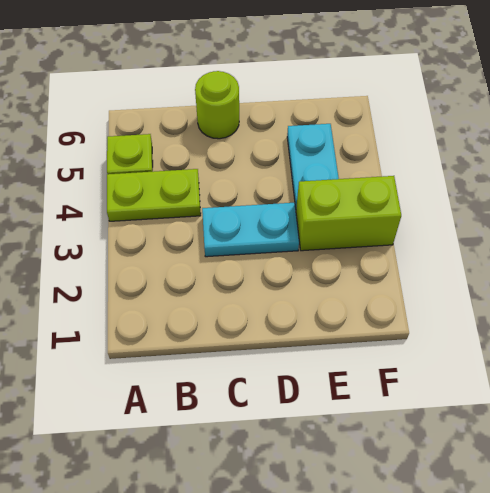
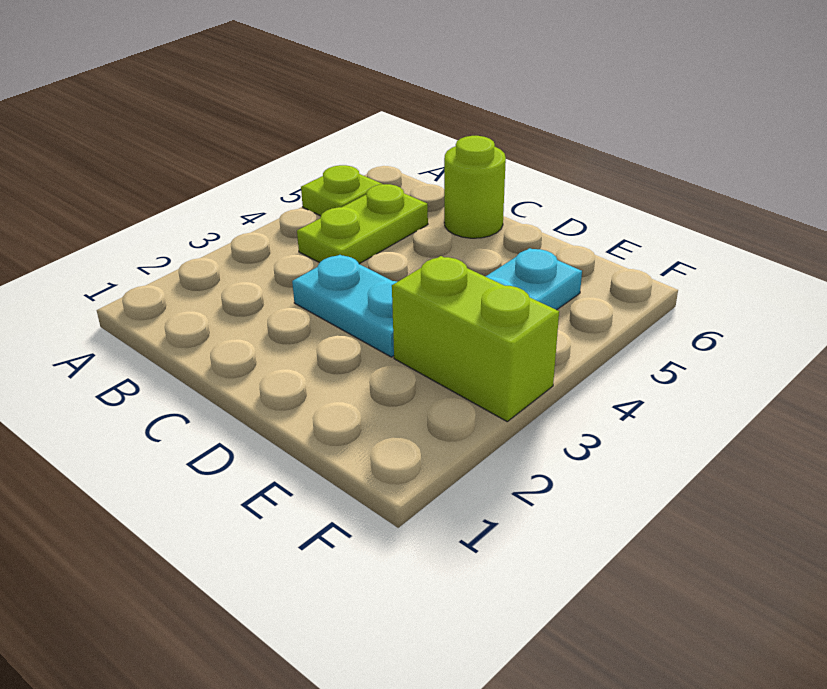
lime 1x2 plate [107,169,201,221] -> lime 1x2 plate turned to [297,184,428,264]

